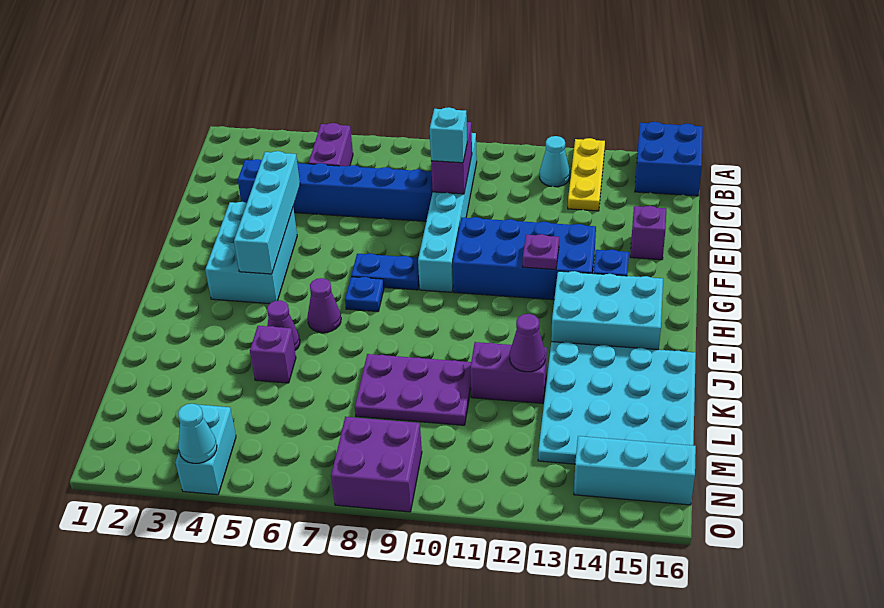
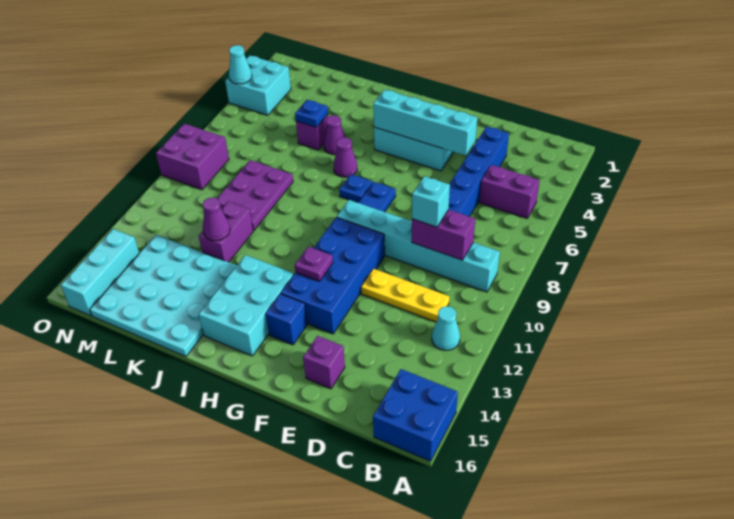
yellow 1x3 plate [568,138,605,211] -> yellow 1x3 plate moved to [361,269,449,322]
none -> blue 1x1 plate [295,100,328,127]
cyan 1x2 brick [175,405,236,495] -> cyan 2x2 brick [225,55,291,115]

